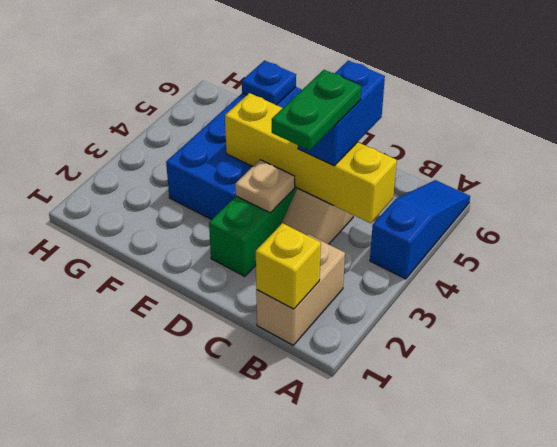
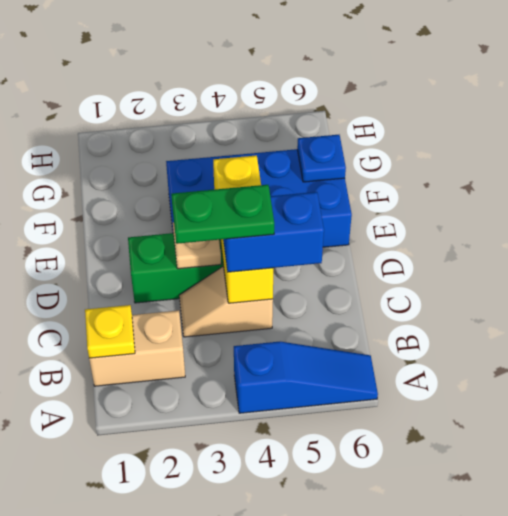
yellow 1x1 brick [256,223,321,309] -> yellow 1x1 plate [85,305,135,358]
yellow 1x4 brick [225,93,397,223] -> yellow 1x3 brick [213,155,273,303]

